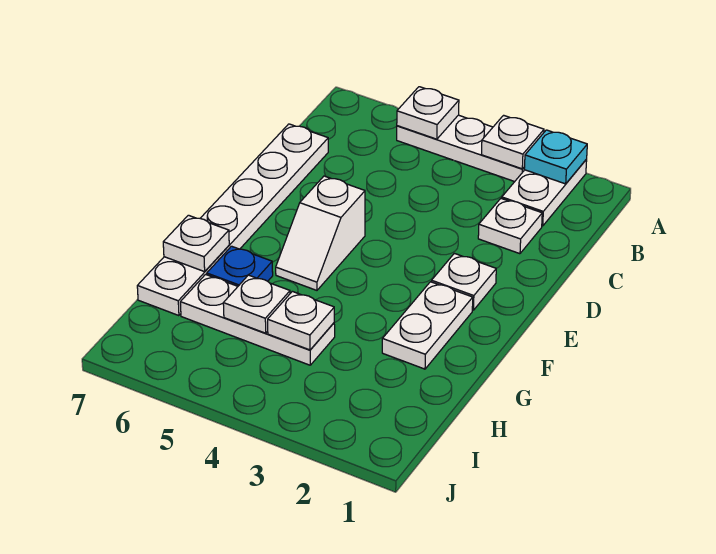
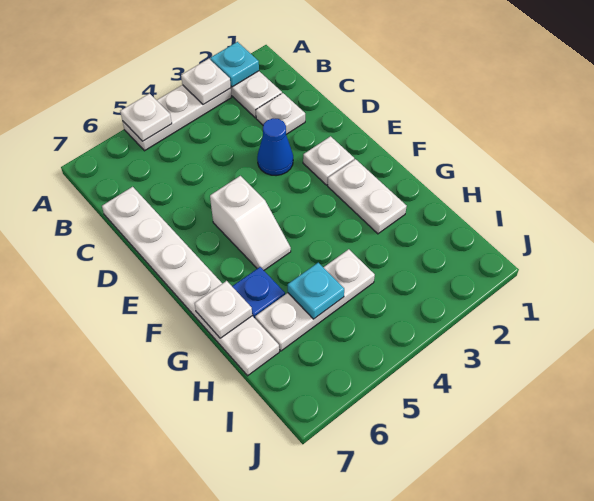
none -> blue 1x1 cone [257,118,293,176]
white 1x1 plate [268,291,334,350] -> none
white 1x1 plate [223,275,290,333] -> cyan 1x1 plate [288,263,344,319]

